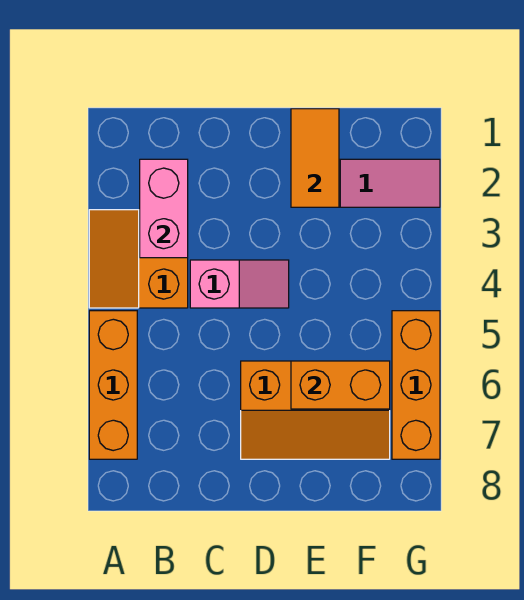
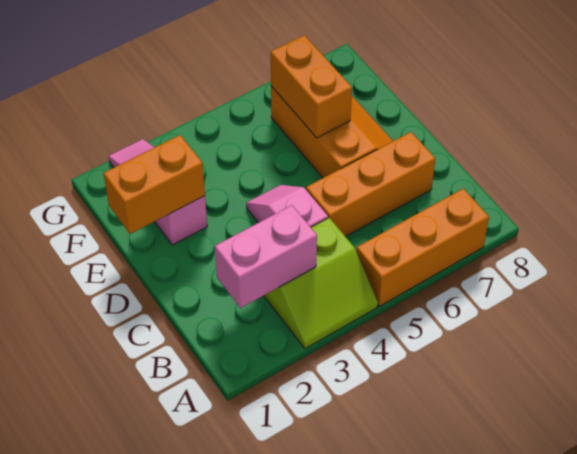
orange 2x2 slope [89,210,188,308] -> lime 2x2 slope [264,218,378,349]
orange 1x2 tile [291,109,339,207] -> orange 1x2 brick [104,135,205,234]
orange 1x3 brick [392,311,440,459] -> orange 1x3 brick moved to [306,132,435,237]

